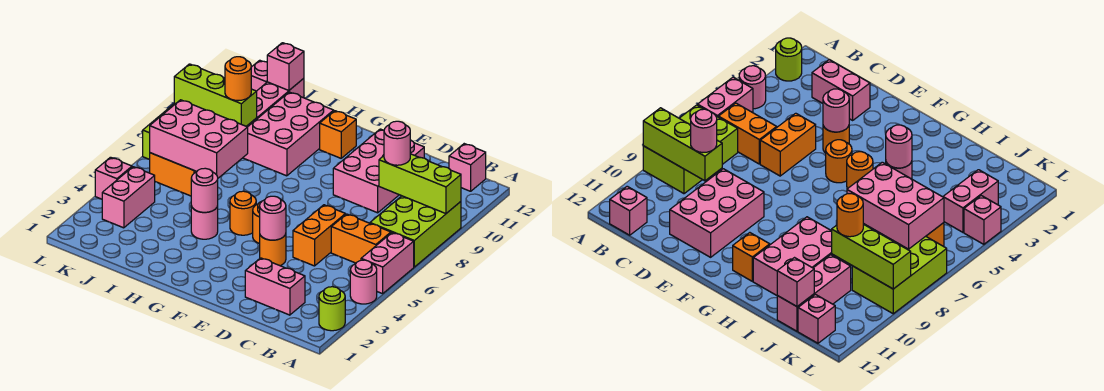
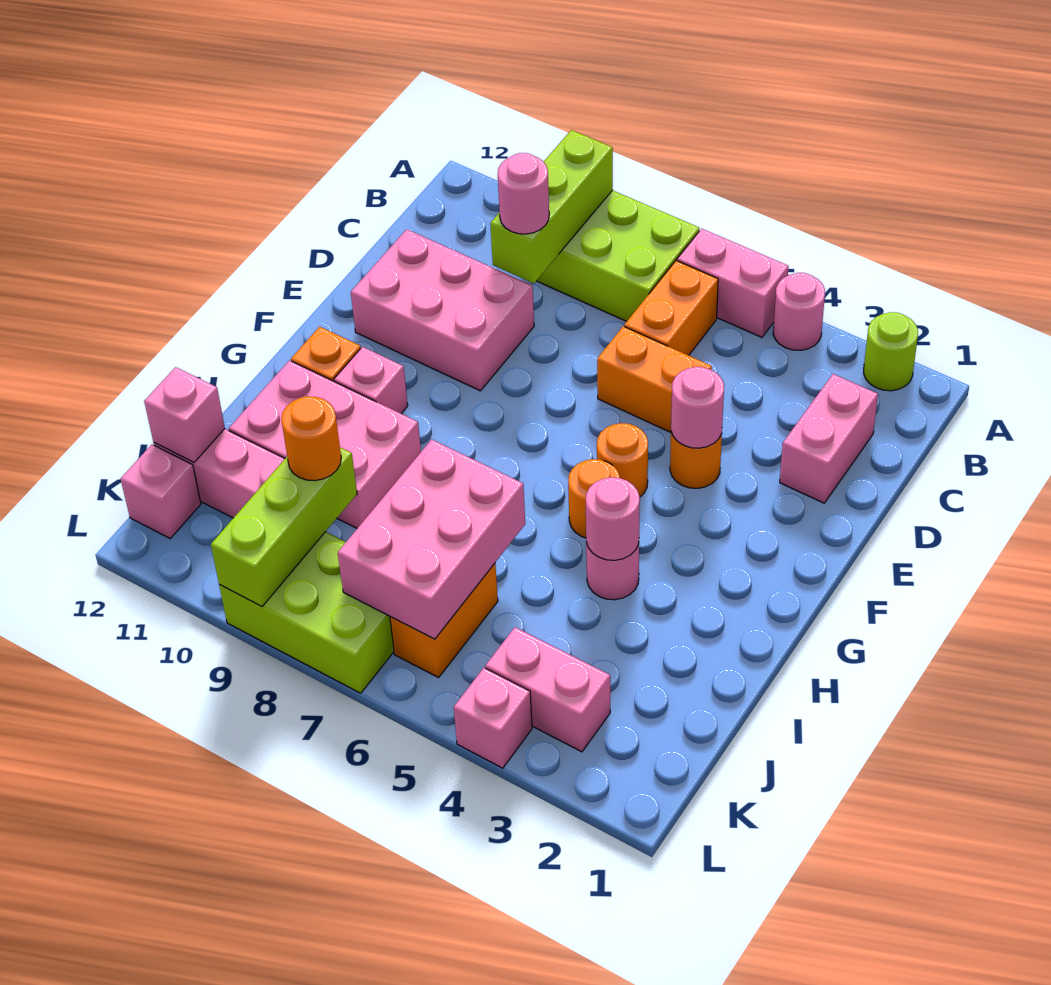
pink 1x1 brick [449,144,486,191] -> pink 1x1 brick moved to [334,347,408,414]

